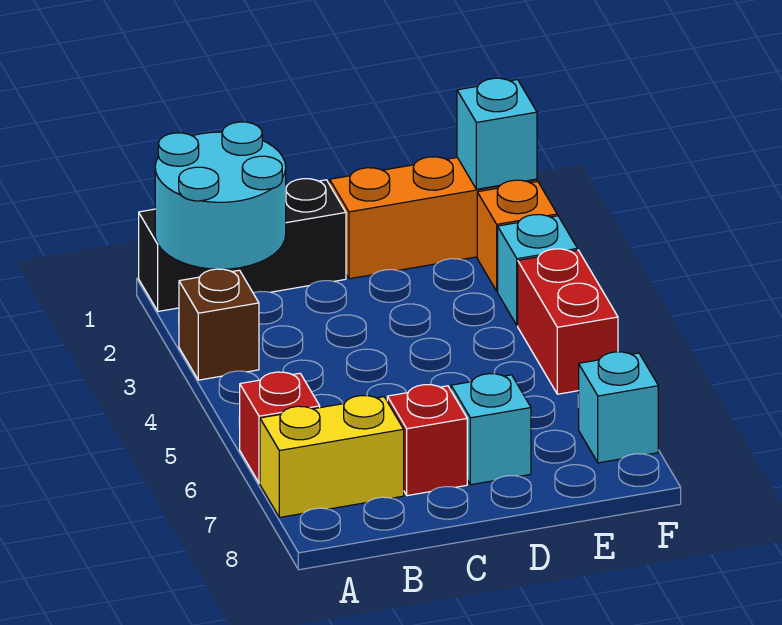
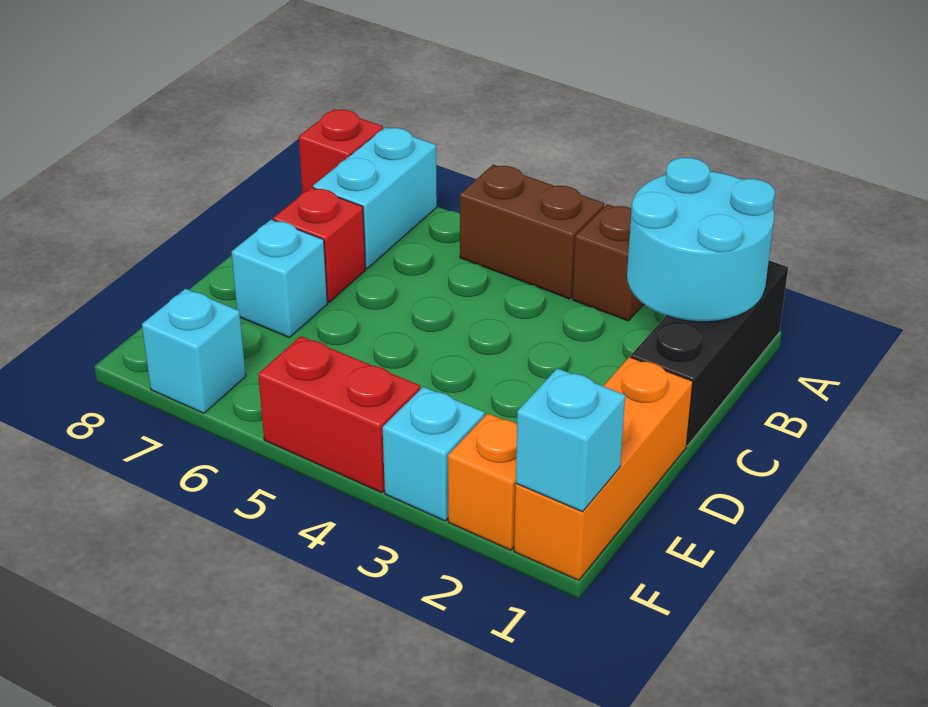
none -> brown 1x2 brick [460,165,604,299]
red 1x1 brick [240,372,320,483] -> red 1x1 brick moved to [299,109,383,193]
yellow 1x2 brick [260,396,404,517] -> cyan 1x2 brick [313,127,437,269]

